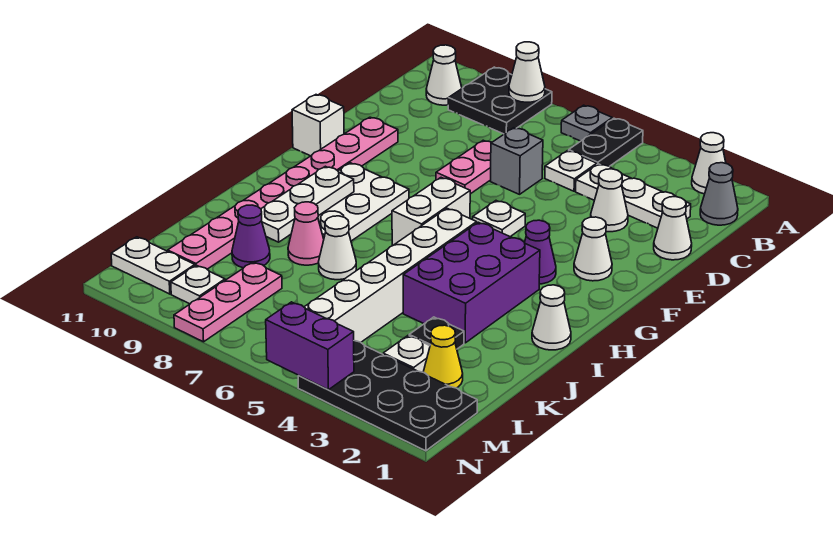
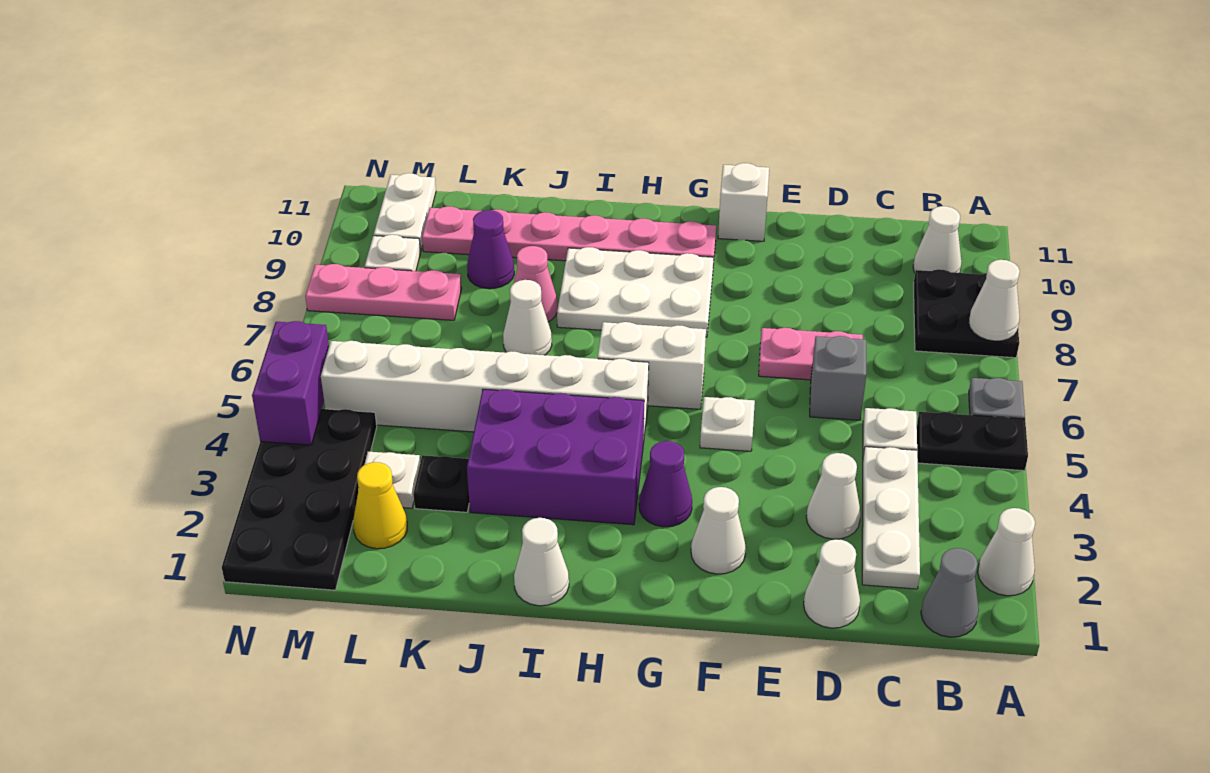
pink 1x8 plate [168,117,398,269] -> pink 1x6 plate [422,206,716,264]
white 1x3 plate [261,166,354,242] -> none

